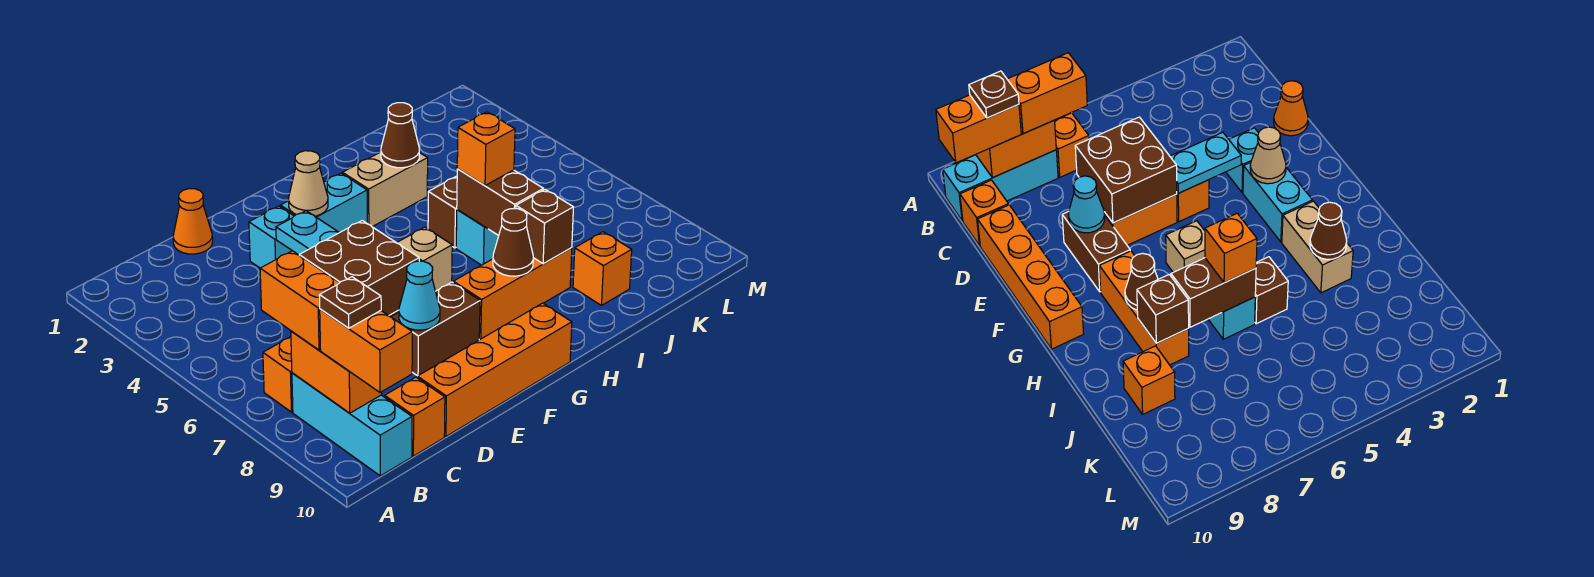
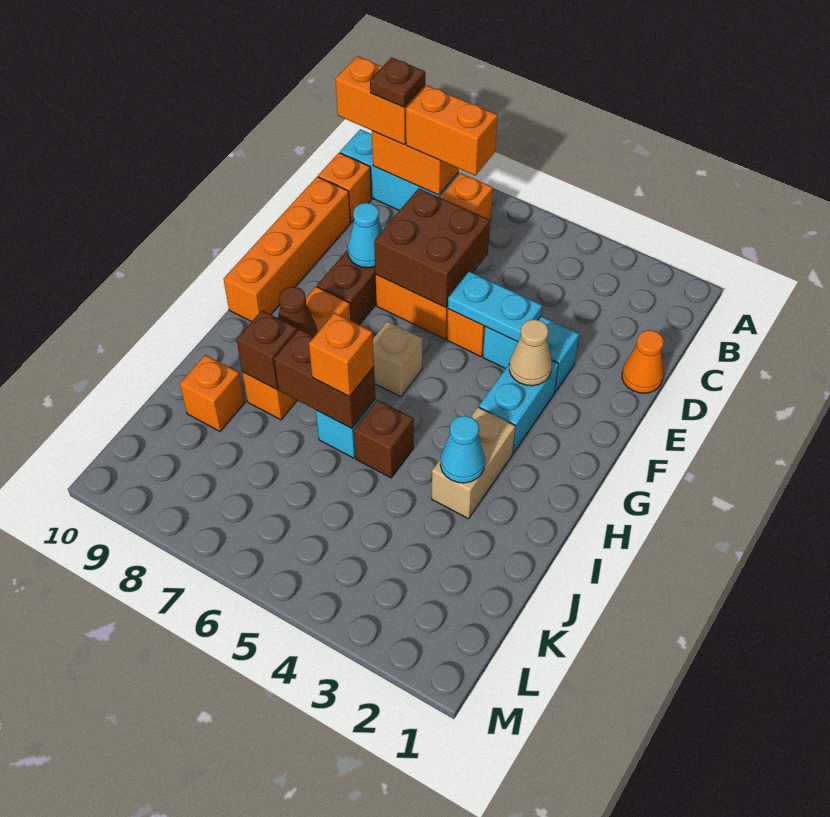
cyan 1x1 brick [249,206,294,268] -> cyan 1x2 brick [483,316,579,392]
brown 1x1 cone [381,103,419,168] -> cyan 1x1 cone [440,415,485,483]

